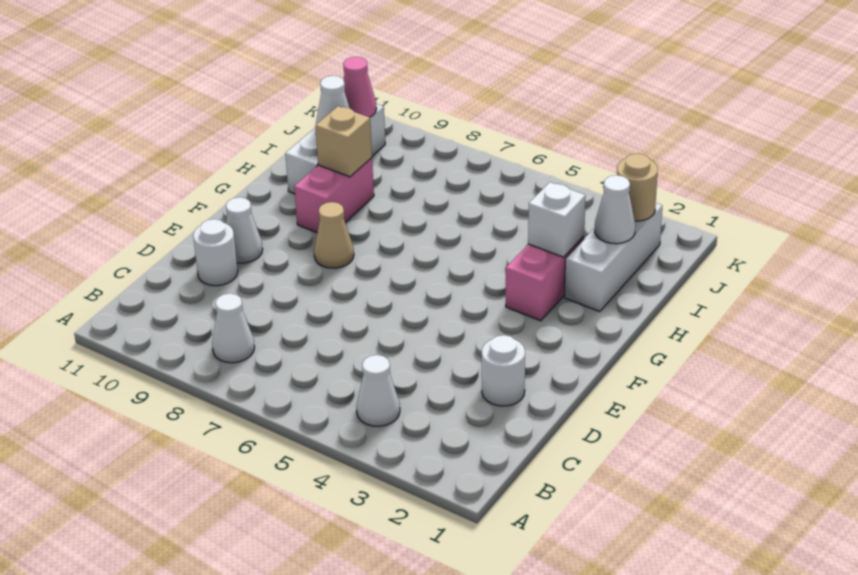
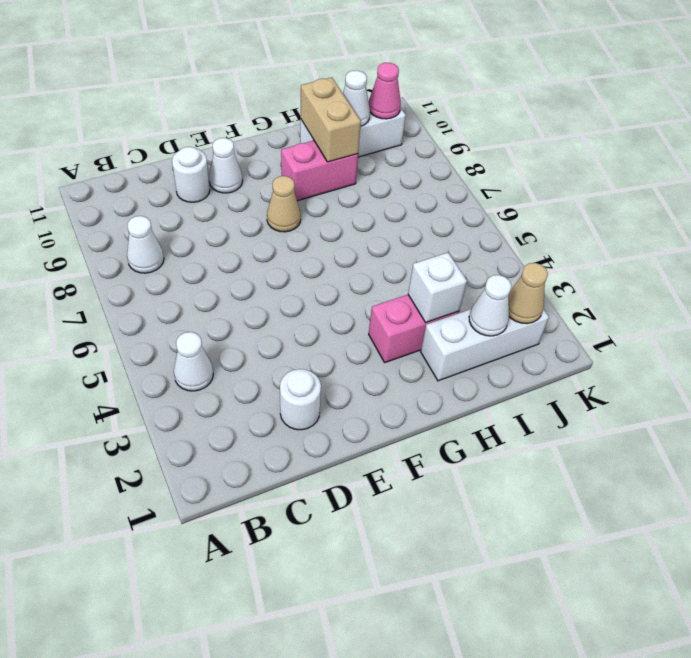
tan 1x1 brick [315,106,372,177] -> tan 1x2 brick [300,78,361,162]
tan 1x1 round brick [617,154,658,221] -> tan 1x1 cone [509,263,548,324]

